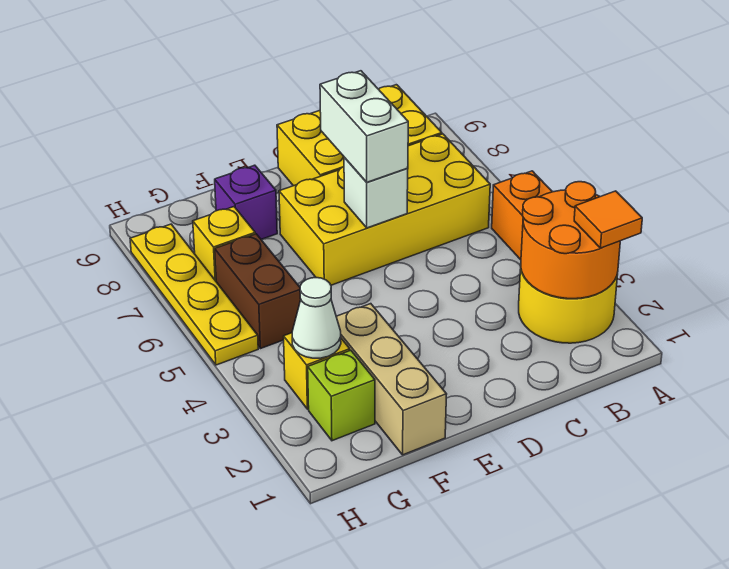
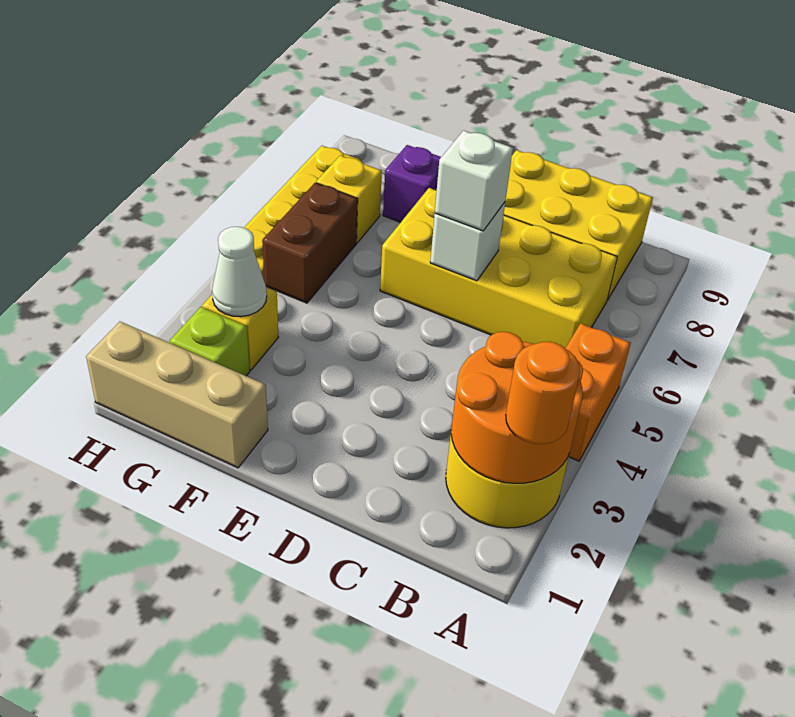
orange 1x1 tile [574,191,642,248] -> orange 1x1 round brick [506,342,580,444]
white 1x2 brick [320,71,408,182] -> white 1x1 brick [435,131,513,231]
tan 1x3 brick [336,304,447,455] -> tan 1x3 brick turned to [86,322,268,468]

